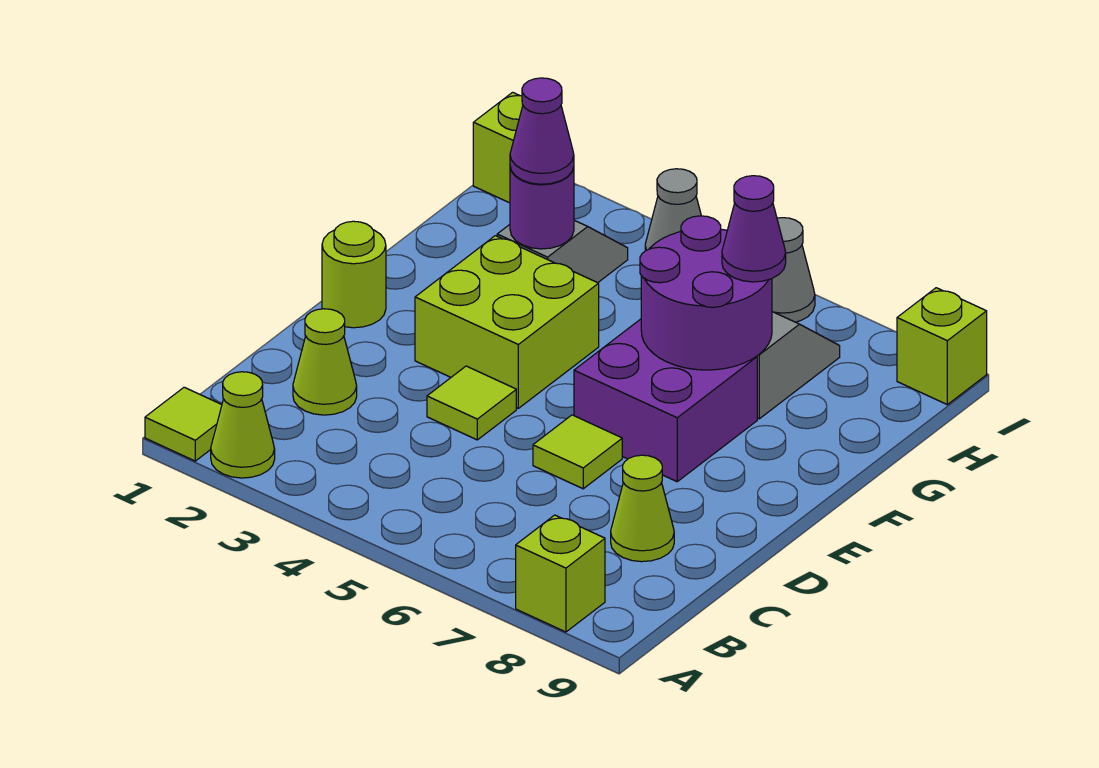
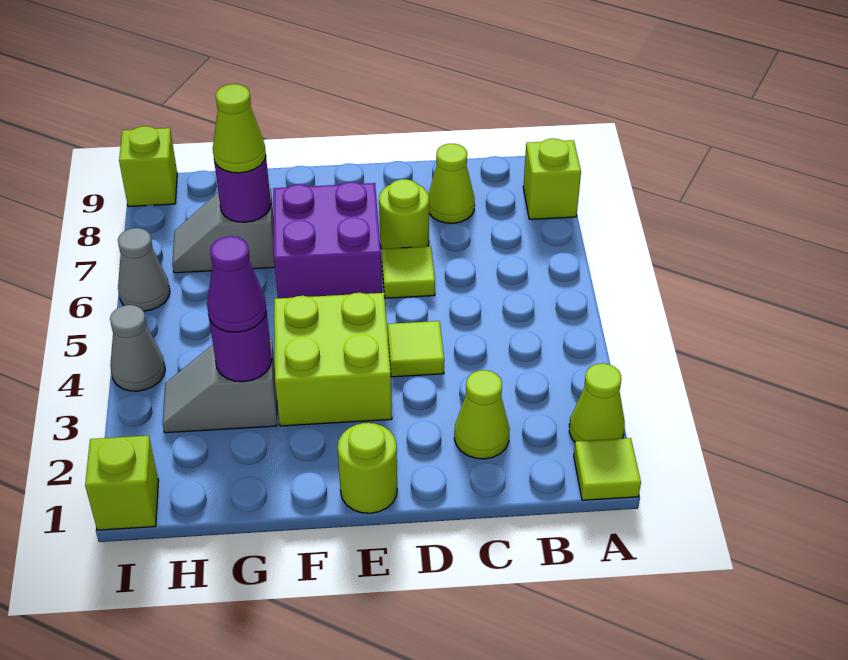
none -> lime 1x1 round brick [379,179,429,249]
purple 2x2 round brick [640,216,772,370] -> purple 1x1 round brick [214,157,271,222]
purple 1x1 cone [722,176,786,282] -> lime 1x1 cone [213,84,266,173]

